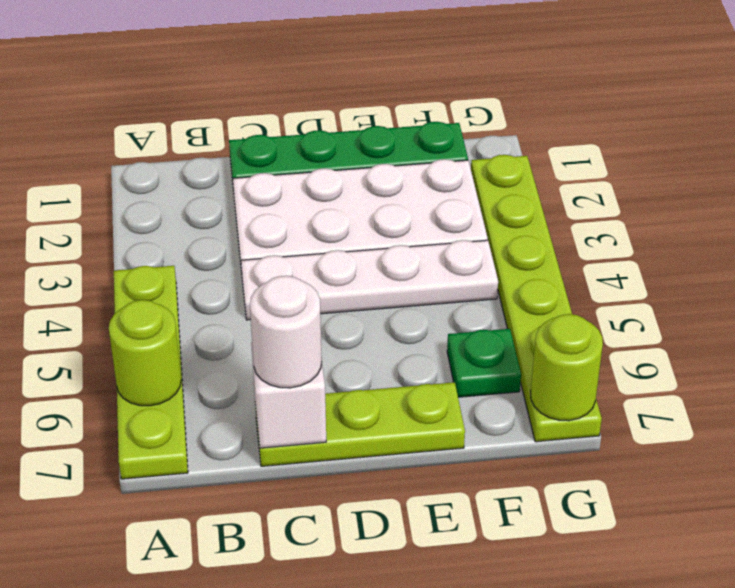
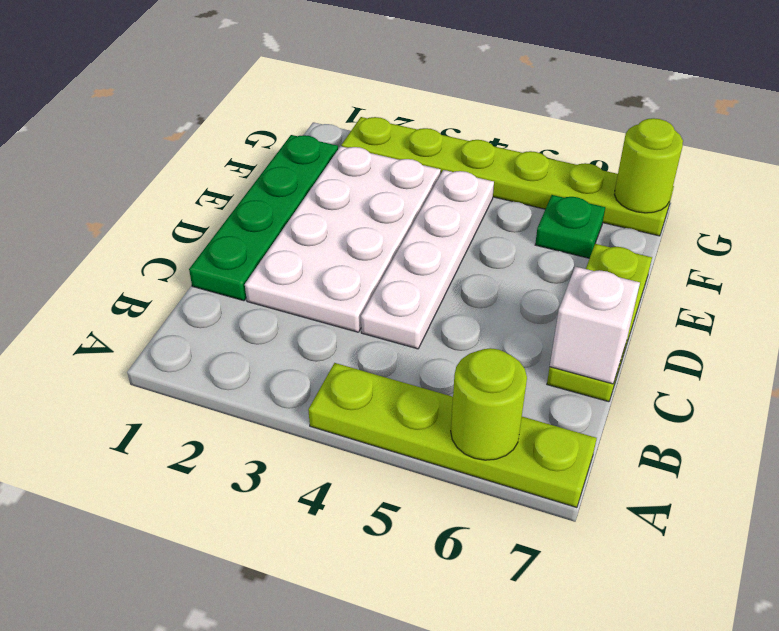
white 1x1 round brick [250,276,322,388] -> none

